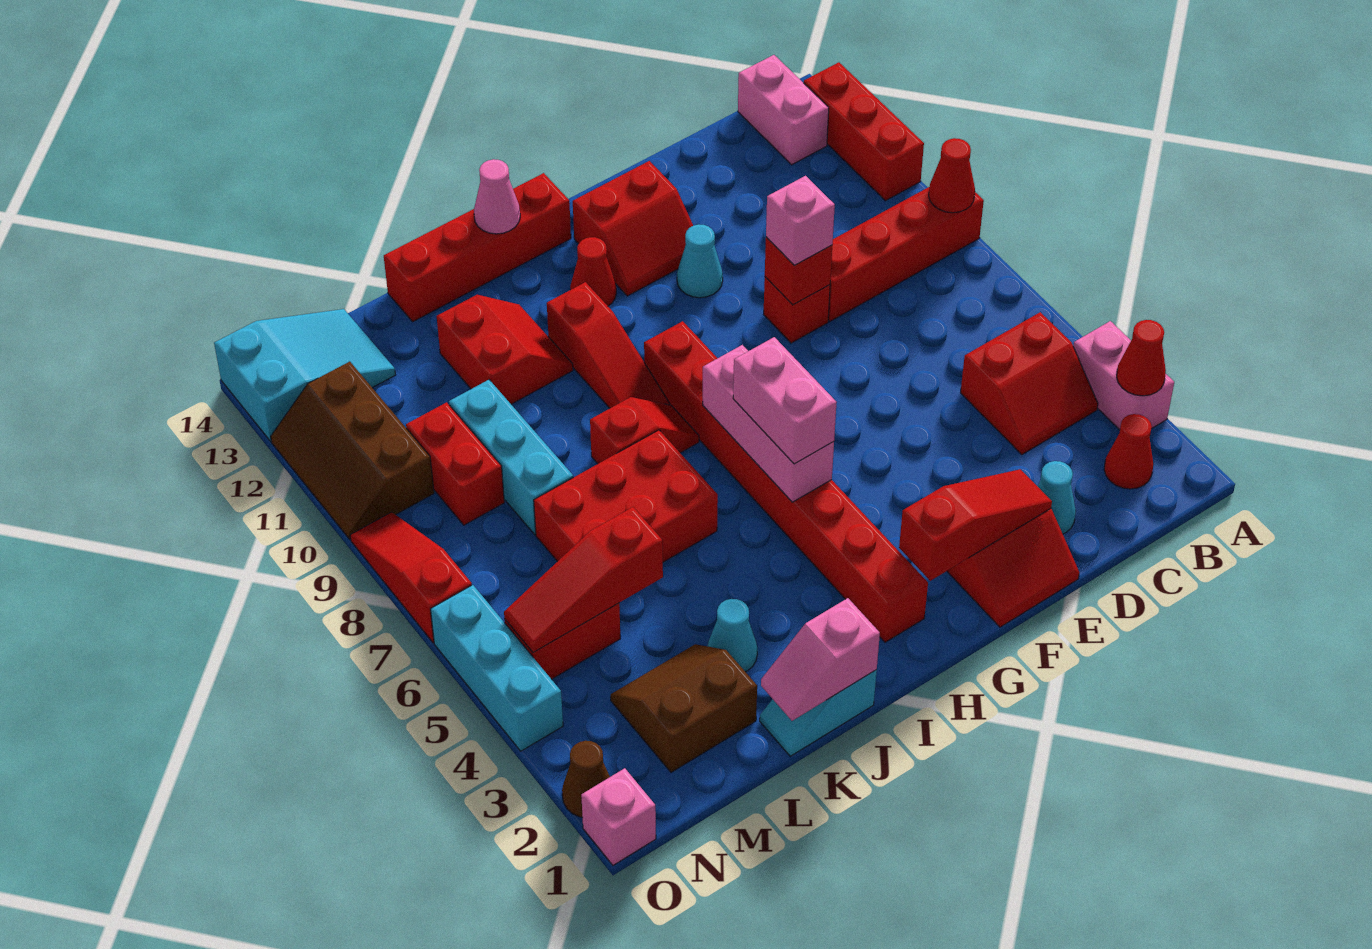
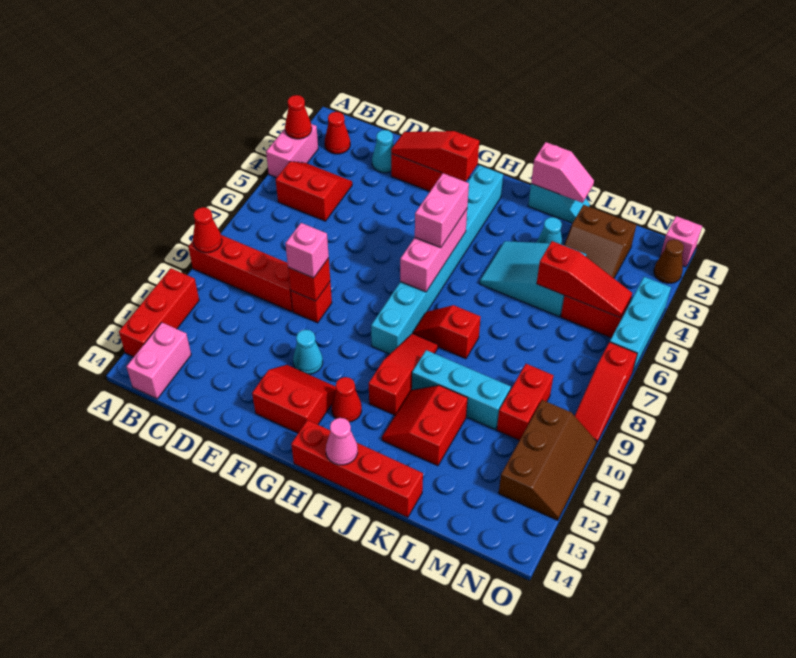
red 1x8 brick [644,321,928,642] -> cyan 1x8 brick [371,165,503,354]
red 2x3 brick [534,430,718,562] -> none
cyan 1x3 brick [449,380,573,535] -> cyan 1x3 brick turned to [412,350,511,429]
cyan 2x3 slope [214,309,395,441] -> cyan 2x3 slope moved to [480,241,586,316]

